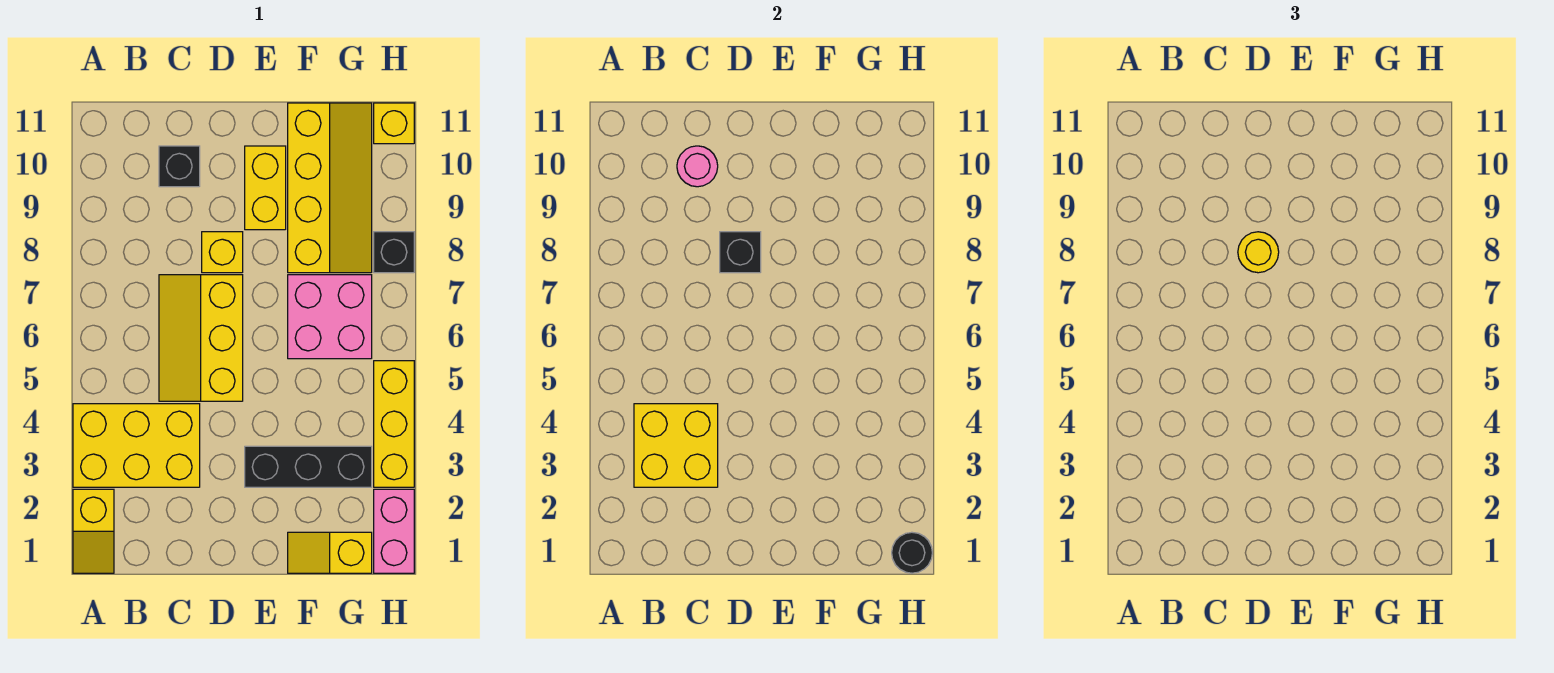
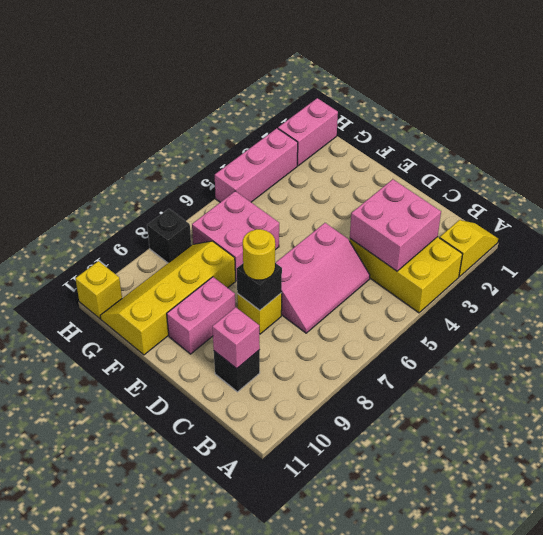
yellow 2x2 brick [634,404,718,487] -> pink 2x2 brick [350,179,441,271]
yellow 2x3 slope [159,275,243,401] -> pink 2x3 slope [276,223,370,333]
pink 1x1 round brick [677,146,718,187] -> pink 1x1 brick [212,307,260,369]
black 1x3 brick [245,446,372,487] -> none
yellow 1x2 brick [245,146,286,230] -> pink 1x2 brick [167,277,235,354]
yellow 1x2 slope [288,532,372,573] -> none
black 1x1 round brick [892,532,932,573] -> none
yellow 1x3 brick [374,361,414,487] -> pink 1x3 brick [215,128,298,202]

